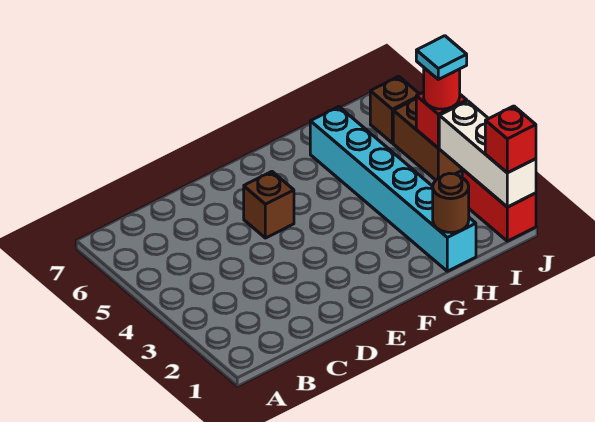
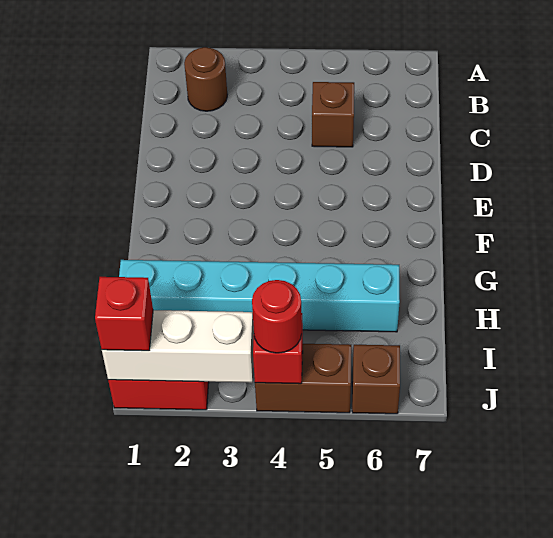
brown 1x1 brick [244,172,294,238] -> brown 1x1 brick moved to [312,82,354,147]
brown 1x1 round brick [433,173,469,233] -> brown 1x1 round brick moved to [184,47,227,111]
cyan 1x1 tile [416,36,467,79] -> none

